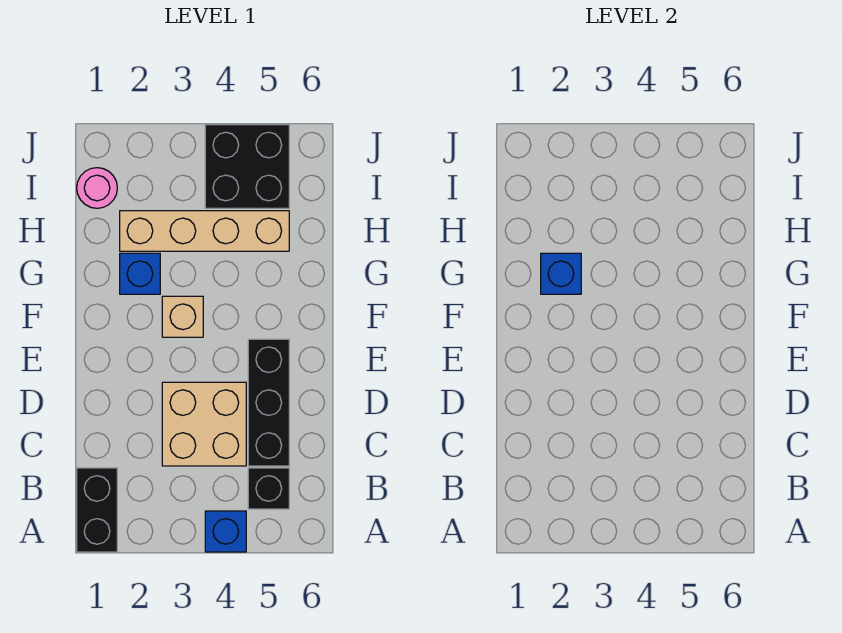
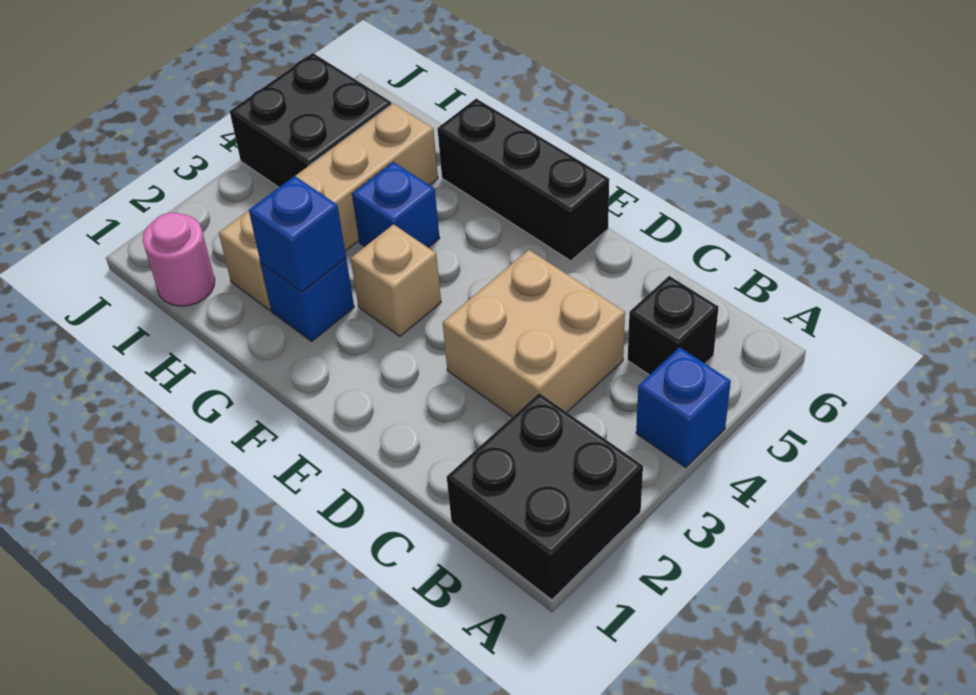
black 1x2 brick [77,468,117,552] -> black 2x2 brick [447,393,643,600]
black 1x3 brick [248,339,289,466] -> black 1x3 brick moved to [437,99,609,261]
none -> blue 1x1 brick [352,162,440,247]

